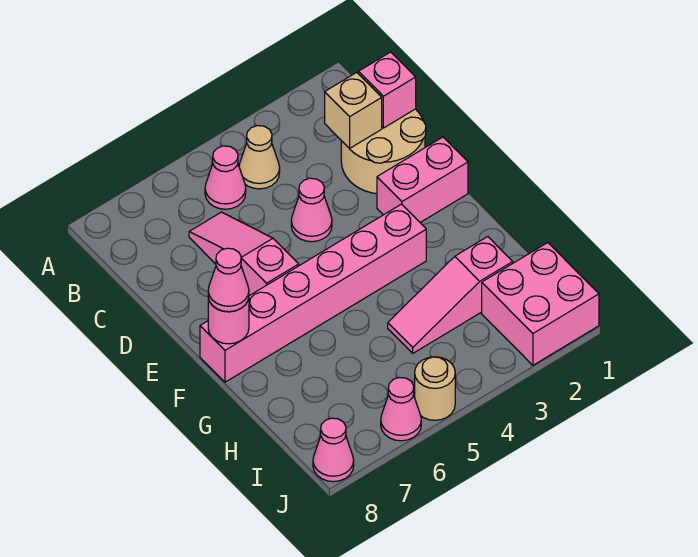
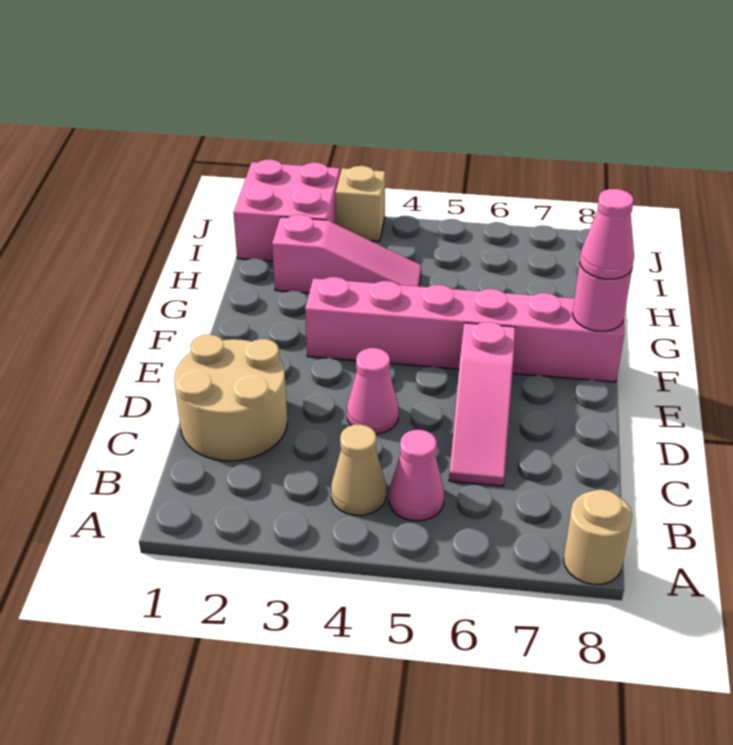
pink 1x1 brick [358,52,416,128] -> none
tan 1x1 brick [325,72,382,149] -> tan 1x1 brick moved to [336,166,385,242]
pink 1x2 brick [377,137,468,222] -> none
tan 1x1 round brick [415,357,455,420] -> tan 1x1 round brick moved to [564,490,632,584]
pink 1x1 cone [381,378,421,441] -> none
pink 1x1 cone [313,418,354,482] -> none

